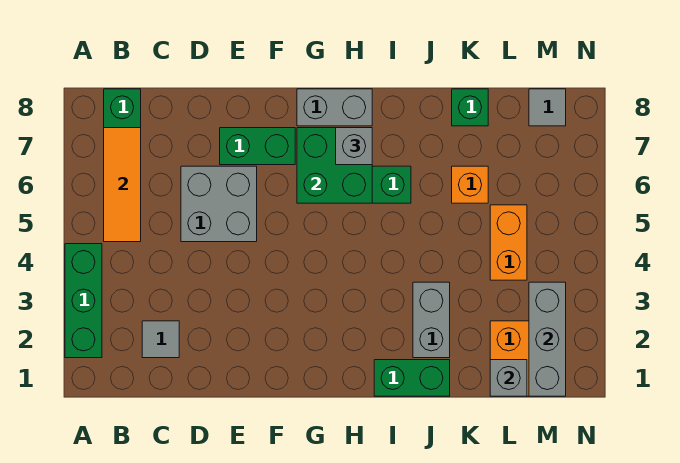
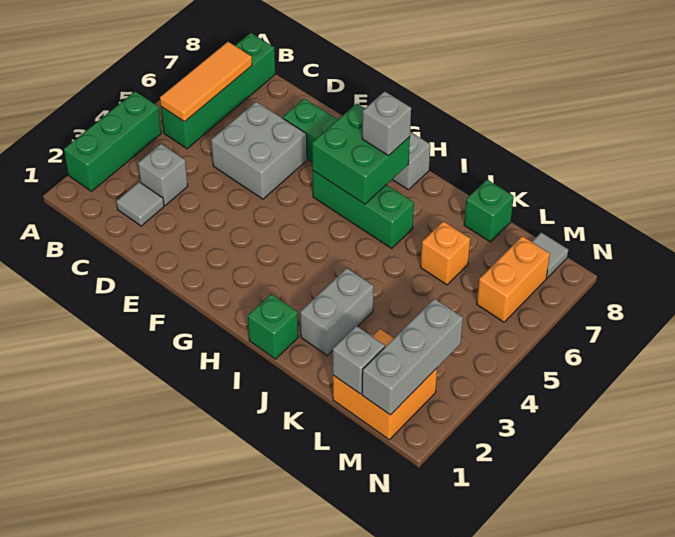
none -> grey 1x1 brick [138,144,188,205]
green 1x2 brick [374,360,450,396] -> green 1x1 brick [248,294,298,359]
orange 1x2 brick [490,205,527,280] -> orange 1x2 brick moved to [477,236,550,322]

